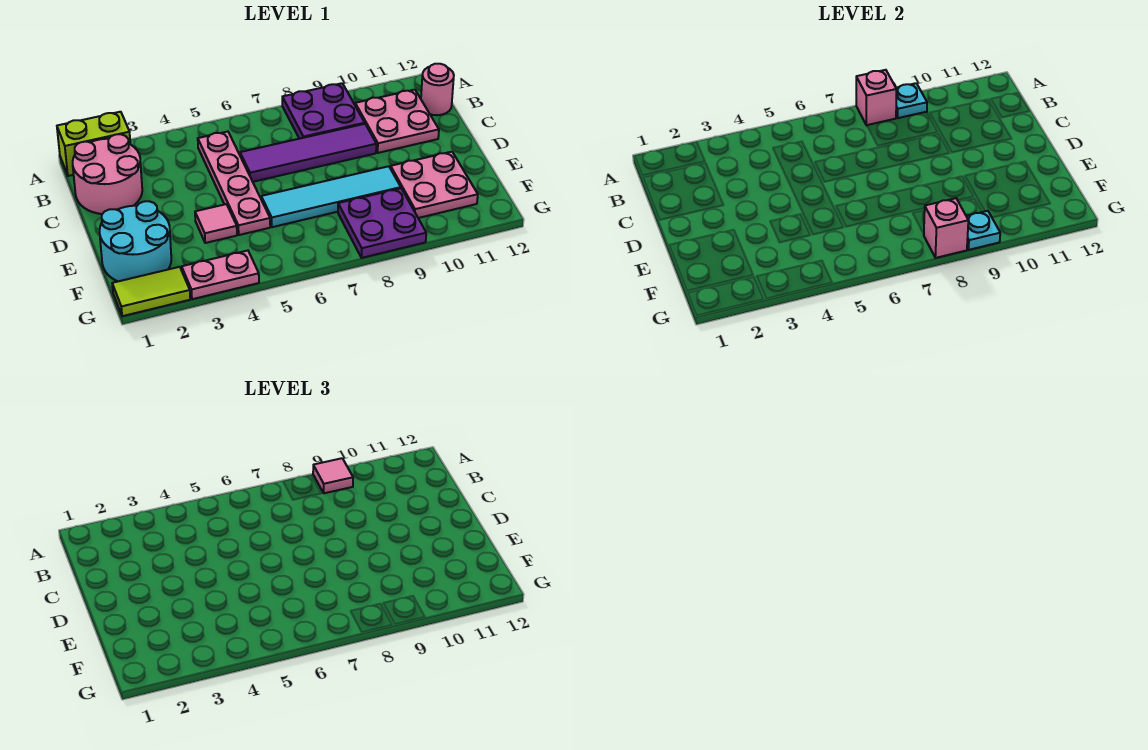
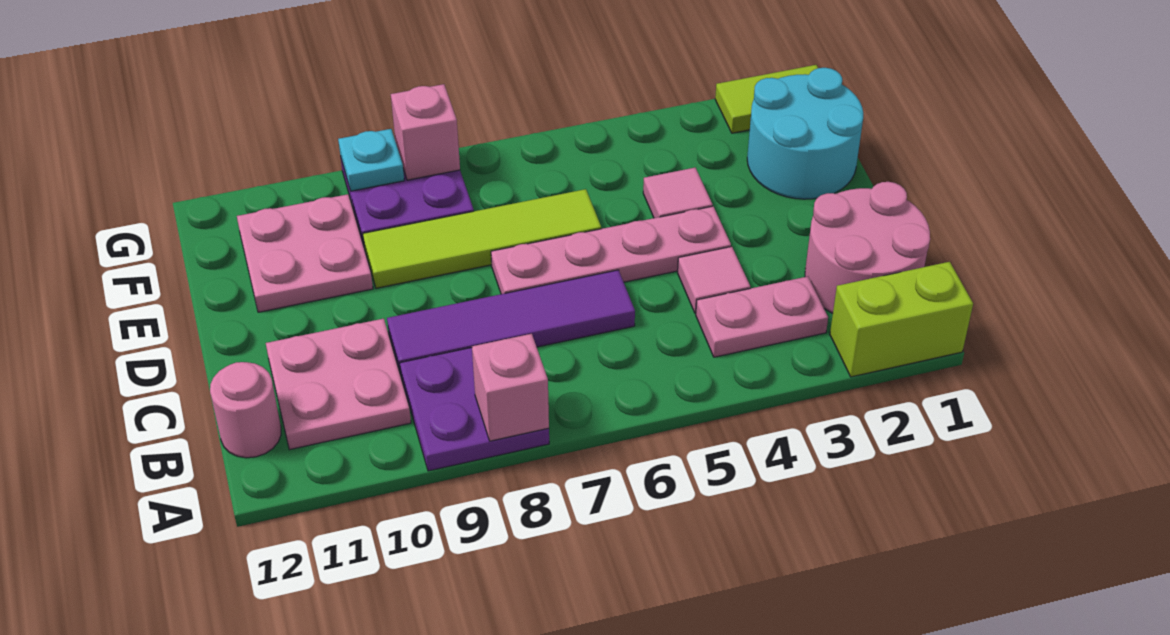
cyan 1x1 plate [896,83,927,118] -> none
pink 1x1 tile [313,458,353,493] -> pink 1x1 tile moved to [678,247,750,313]
pink 1x4 plate [198,132,270,235] -> pink 1x4 plate turned to [491,206,731,294]
cyan 1x4 tile [261,166,401,227] -> lime 1x4 tile [363,189,601,288]
pink 1x2 plate [182,251,259,299] -> pink 1x2 plate moved to [696,276,828,357]

